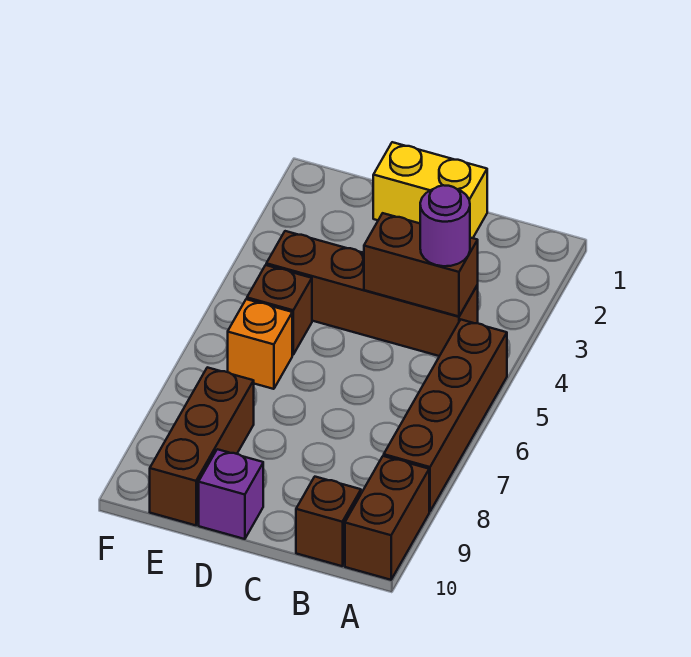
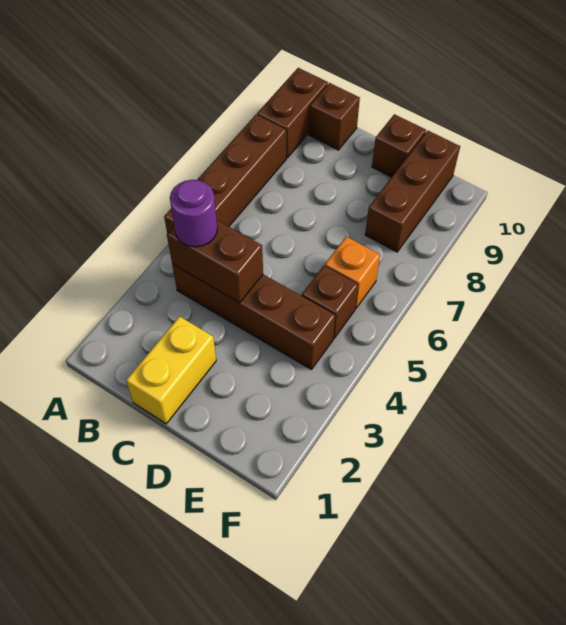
yellow 1x2 brick [373,142,487,238] -> yellow 1x2 brick turned to [126,316,216,424]
purple 1x1 brick [199,449,263,539] -> brown 1x1 brick [372,114,426,177]

